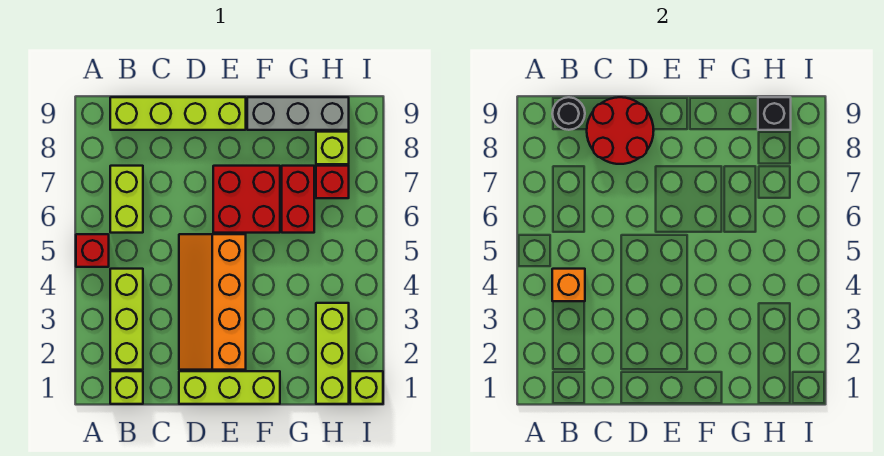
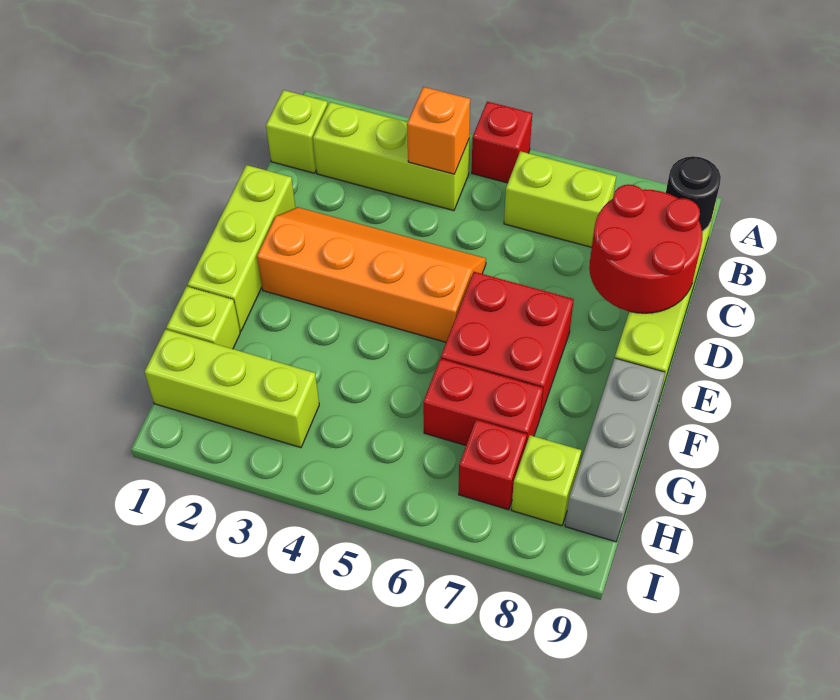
black 1x1 brick [758,97,791,130] -> none
lime 1x1 brick [350,371,383,404] -> lime 1x1 brick moved to [166,286,240,349]

